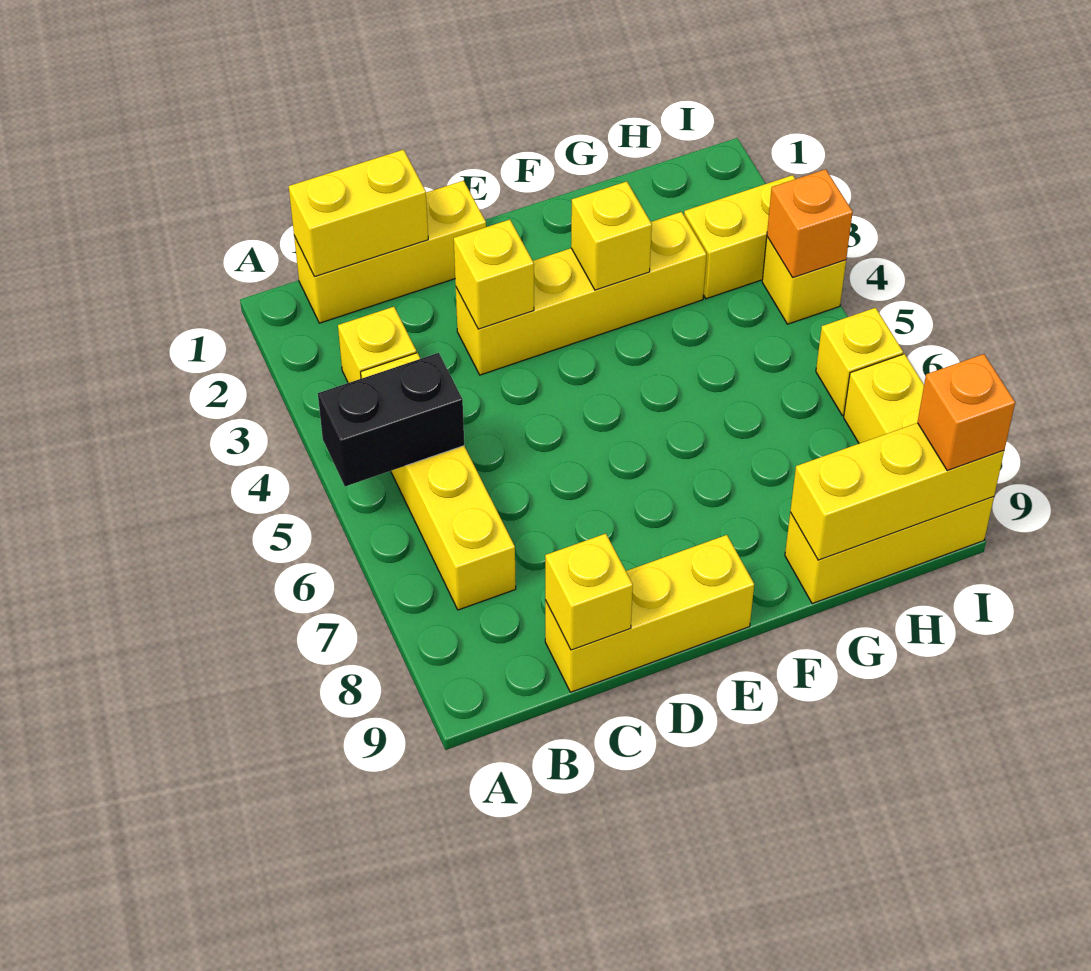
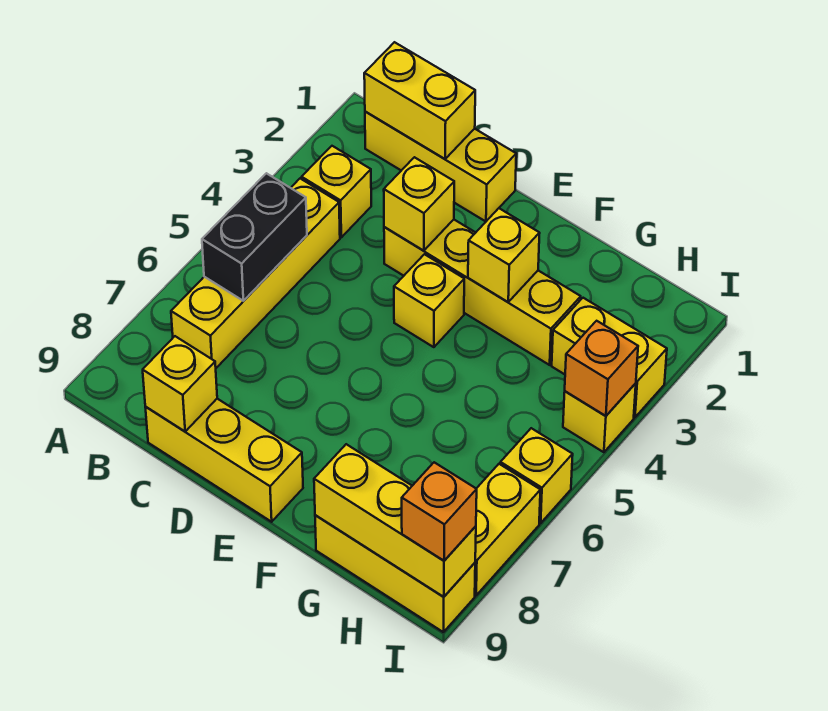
black 1x2 brick [318,353,464,486] -> black 1x2 brick turned to [202,173,307,301]
none -> yellow 1x1 brick [394,254,464,347]

